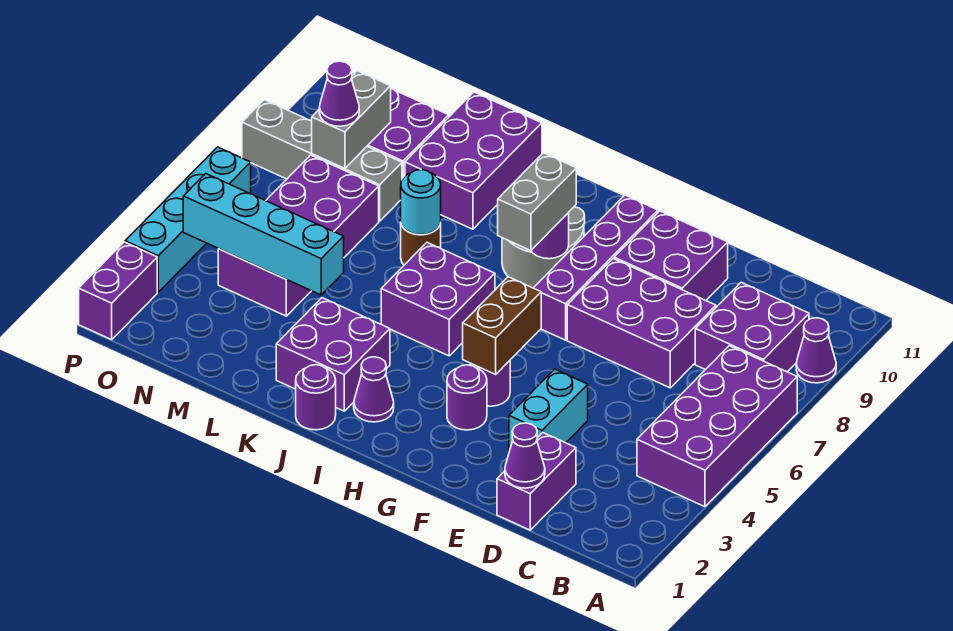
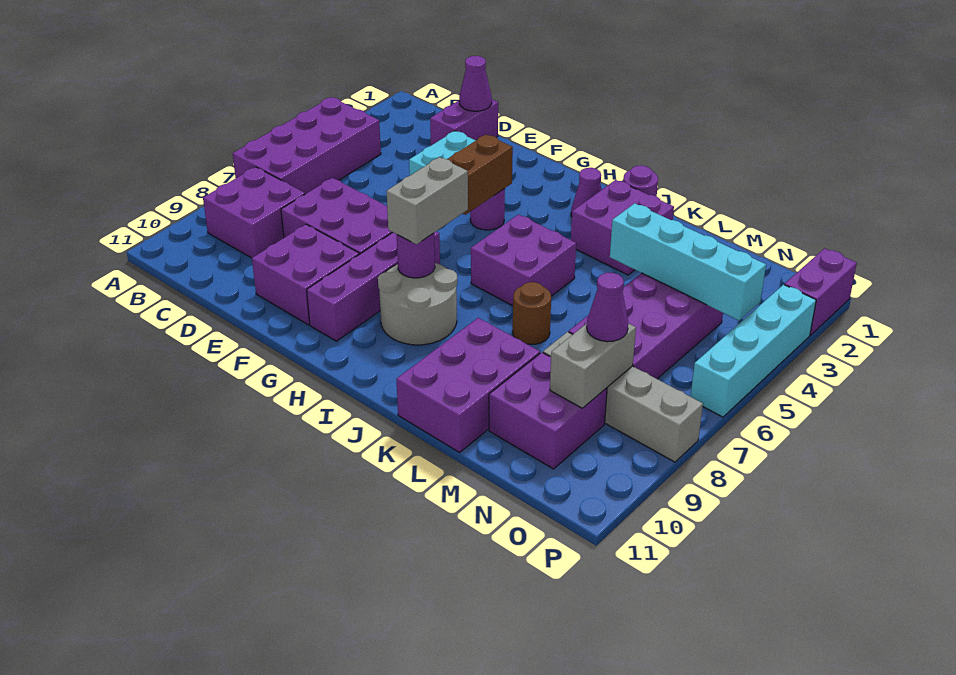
purple 1x1 cone [796,318,836,383] -> none
purple 1x1 round brick [447,365,487,430] -> none
cyan 1x1 round brick [401,170,441,235] -> none

